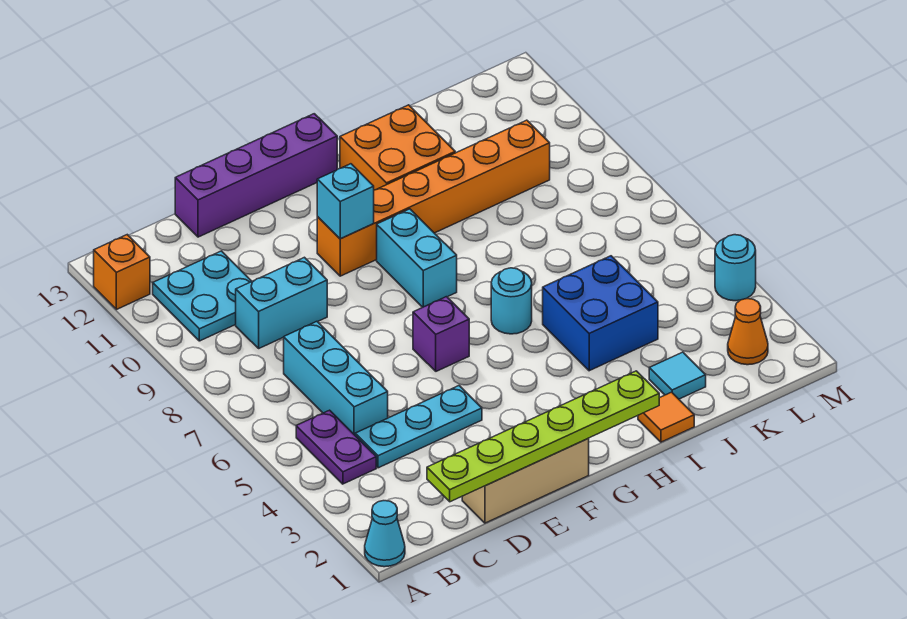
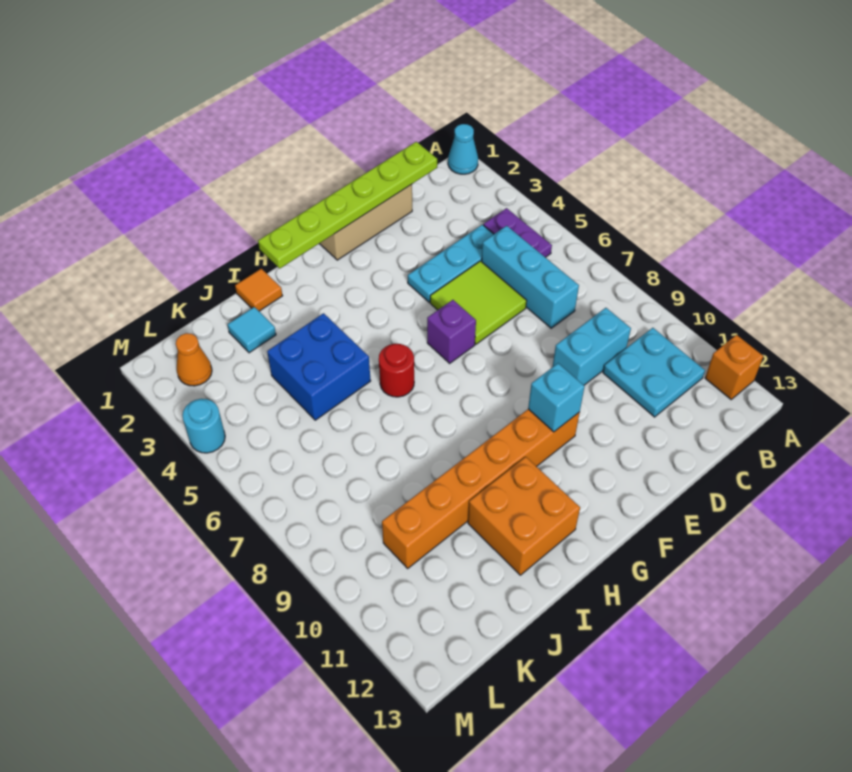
none -> lime 2x2 tile [430,261,526,344]
purple 1x4 brick [175,114,337,237] -> none
cyan 1x2 brick [377,209,457,307] -> none
cyan 1x1 round brick [491,268,532,334] -> red 1x1 round brick [379,344,414,397]

